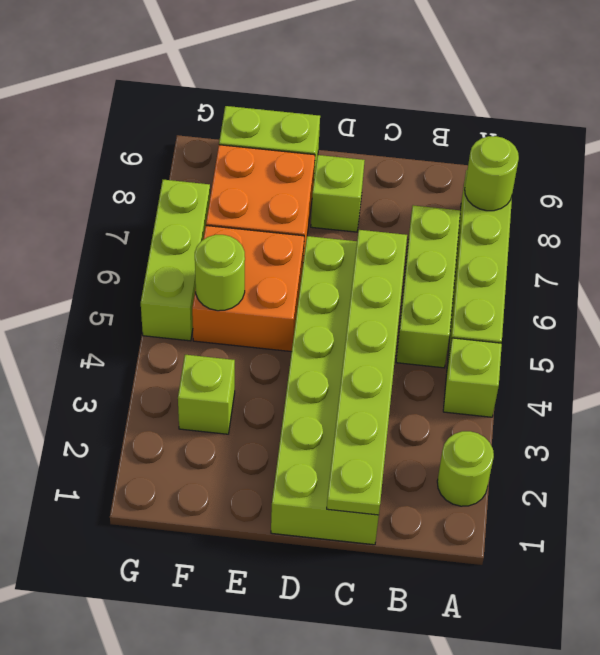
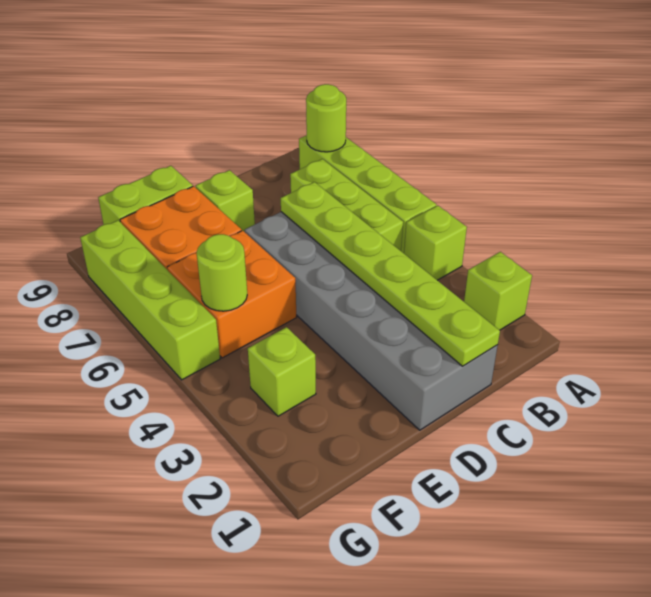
lime 1x1 round brick [437,431,494,506] -> lime 1x1 brick [464,252,532,330]
lime 2x6 brick [271,236,379,545] -> grey 2x6 brick [245,212,498,430]
lime 1x3 brick [141,180,210,341] -> lime 1x4 brick [80,220,220,380]

